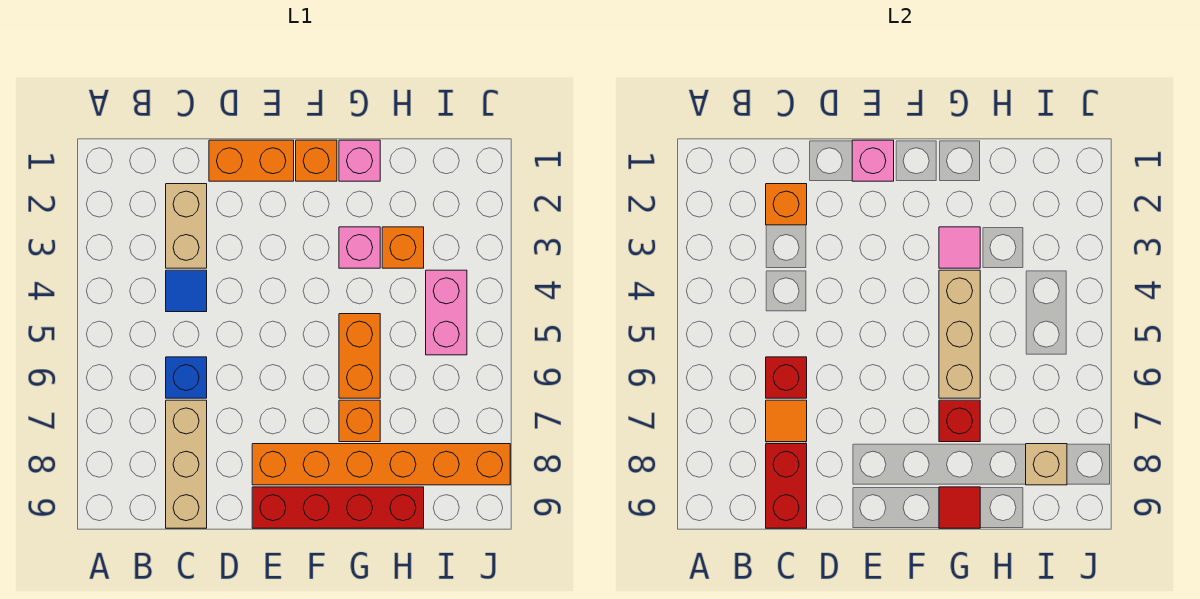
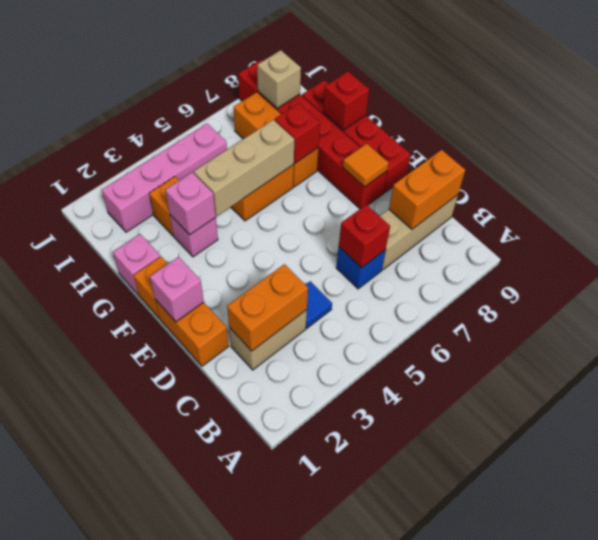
orange 1x1 brick [766,184,807,225] -> orange 1x2 brick [227,264,308,351]
orange 1x1 tile [766,400,807,442] -> orange 1x1 tile moved to [343,144,389,187]
red 1x2 brick [766,444,807,528] -> orange 1x2 brick [389,150,465,229]
orange 1x6 brick [252,444,510,485] -> red 1x6 brick [238,60,387,209]
pink 1x1 tile [939,227,980,268] -> pink 1x1 brick [165,172,216,235]
orange 1x1 brick [339,400,380,442] -> orange 1x3 brick [234,92,318,187]
red 1x1 tile [939,487,980,528] -> red 1x1 brick [323,72,369,130]
pink 1x2 brick [426,270,467,355] -> pink 1x4 brick [102,124,227,232]

